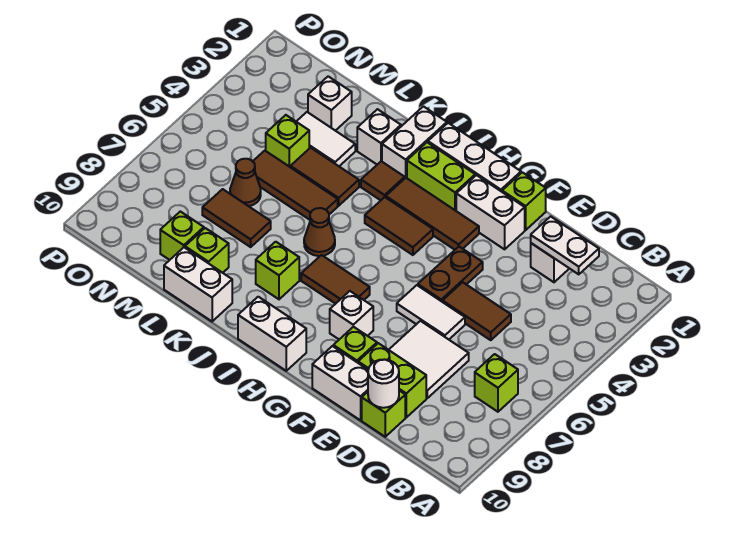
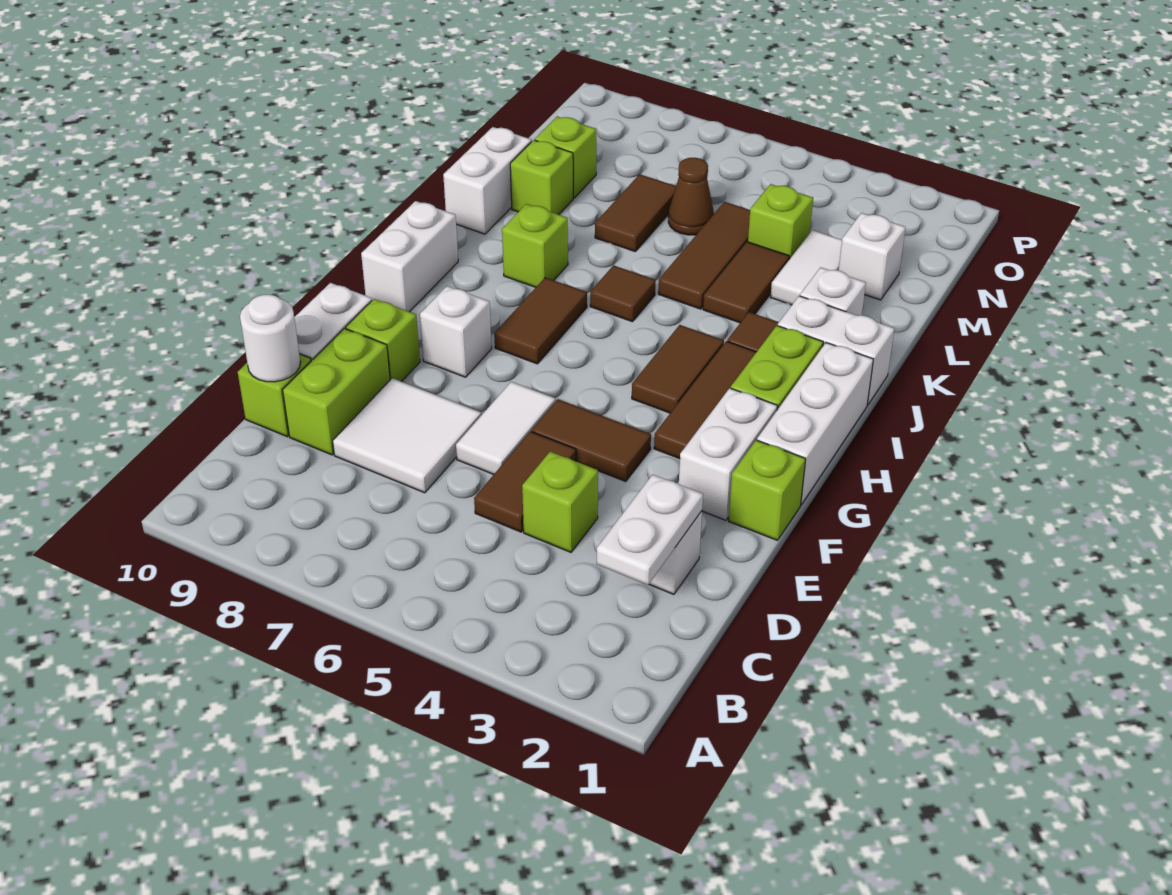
lime 1x1 brick [475,354,518,412] -> lime 1x1 brick moved to [522,452,598,552]
brown 1x2 plate [418,247,483,302] -> brown 1x2 tile [532,399,651,481]
brown 1x1 cone [304,208,335,256] -> brown 1x1 tile [590,265,656,322]

